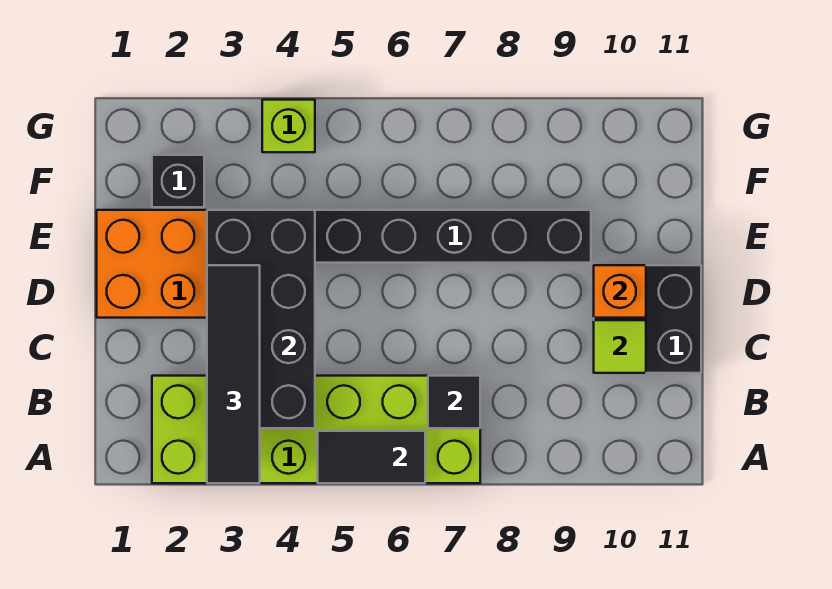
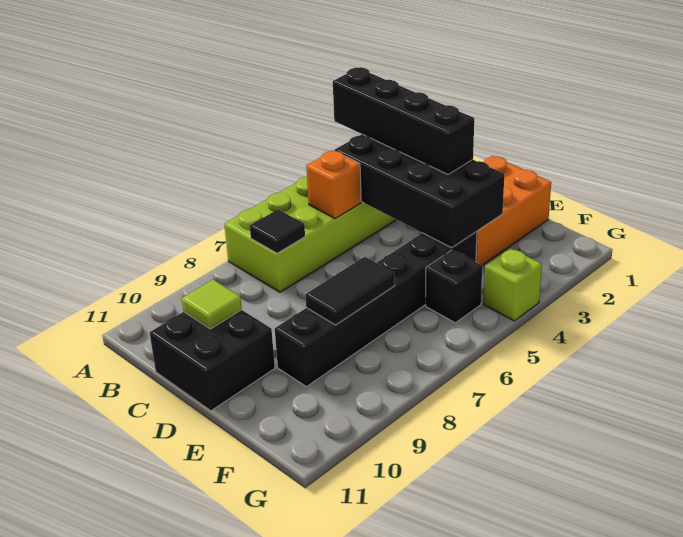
black 1x4 tile [207,265,260,483] -> black 1x4 brick [333,67,474,174]
black 1x2 tile [318,431,425,483] -> black 1x2 tile moved to [305,257,394,325]
orange 1x1 brick [594,265,646,318] -> orange 1x1 brick moved to [306,150,361,218]
black 1x1 brick [152,155,204,207] -> black 1x1 brick moved to [426,250,482,323]

